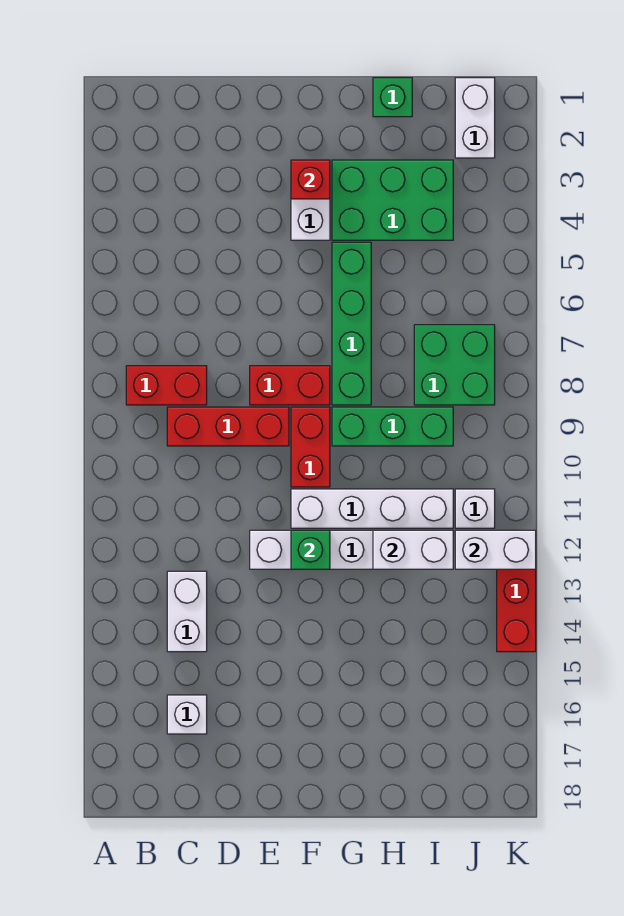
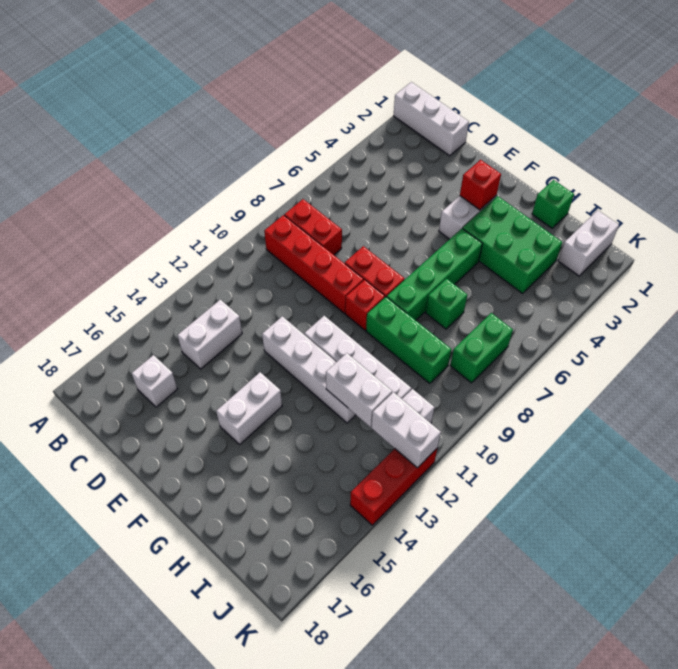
none -> white 1x3 brick [394,82,469,156]
red 1x3 brick [167,407,289,446] -> red 1x4 brick [264,215,364,313]
red 1x2 brick [291,407,330,487] -> red 1x1 brick [345,280,385,330]
green 1x1 brick [291,530,330,569] -> green 1x1 brick moved to [426,279,467,329]
none -> white 1x2 brick [216,372,282,444]
green 2x2 brick [414,325,495,405] -> green 1x2 brick [450,313,513,383]

